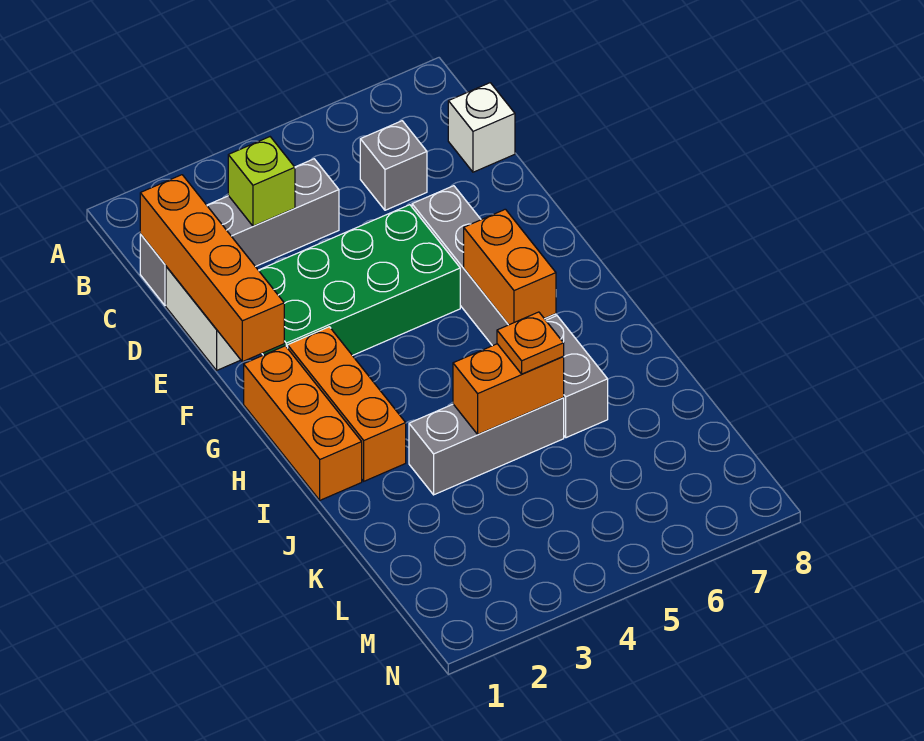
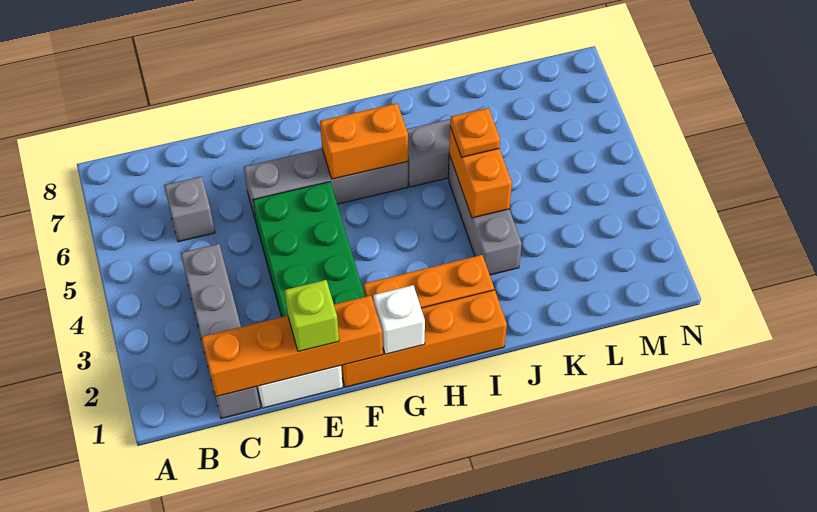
lime 1x1 brick [228,137,295,226] -> lime 1x1 brick moved to [285,280,339,352]
white 1x1 brick [448,83,515,172] -> white 1x1 brick moved to [373,285,425,354]
orange 1x3 brick [244,346,362,500] -> orange 1x4 brick [341,290,507,387]

